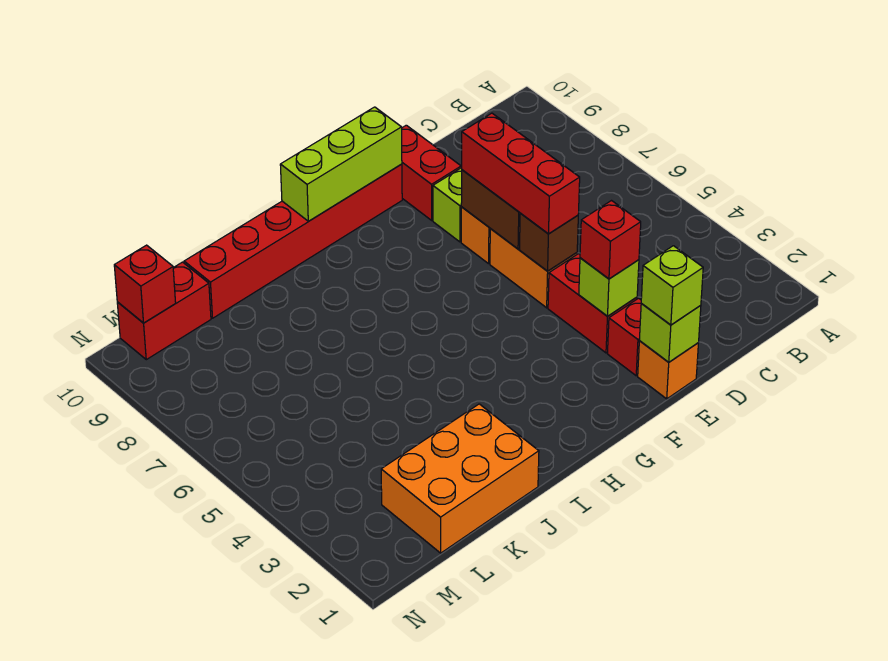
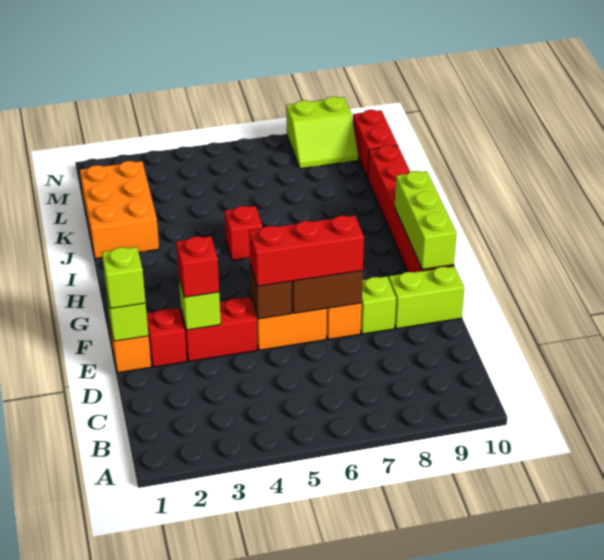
red 1x2 brick [402,125,461,220] -> lime 1x2 brick [389,266,464,329]
none -> lime 2x2 slope [286,97,358,169]
red 1x1 brick [114,245,176,323] -> red 1x1 brick moved to [225,206,262,260]

